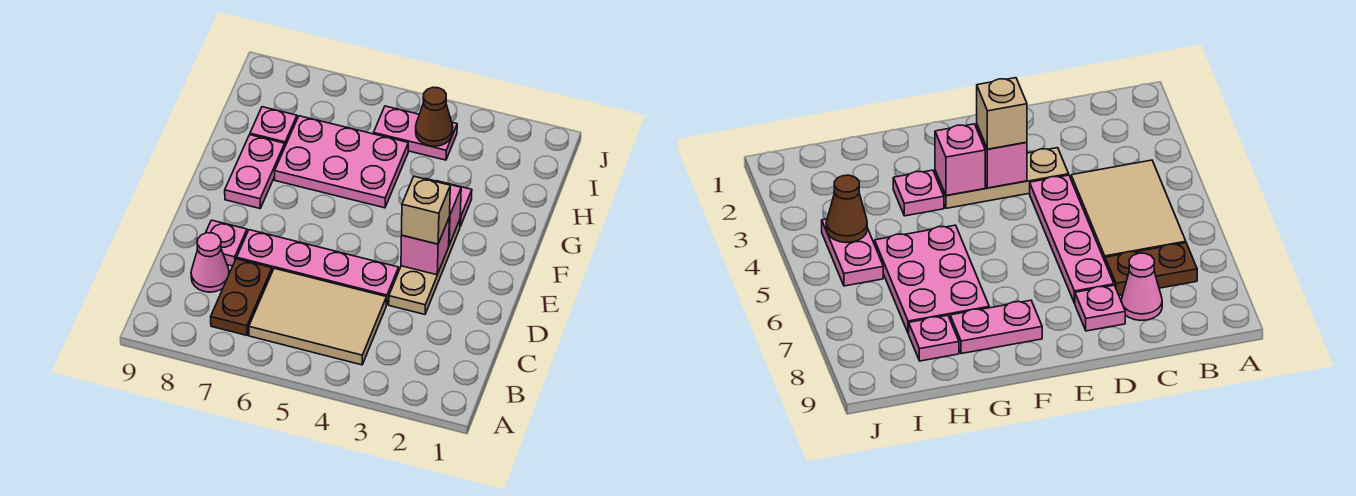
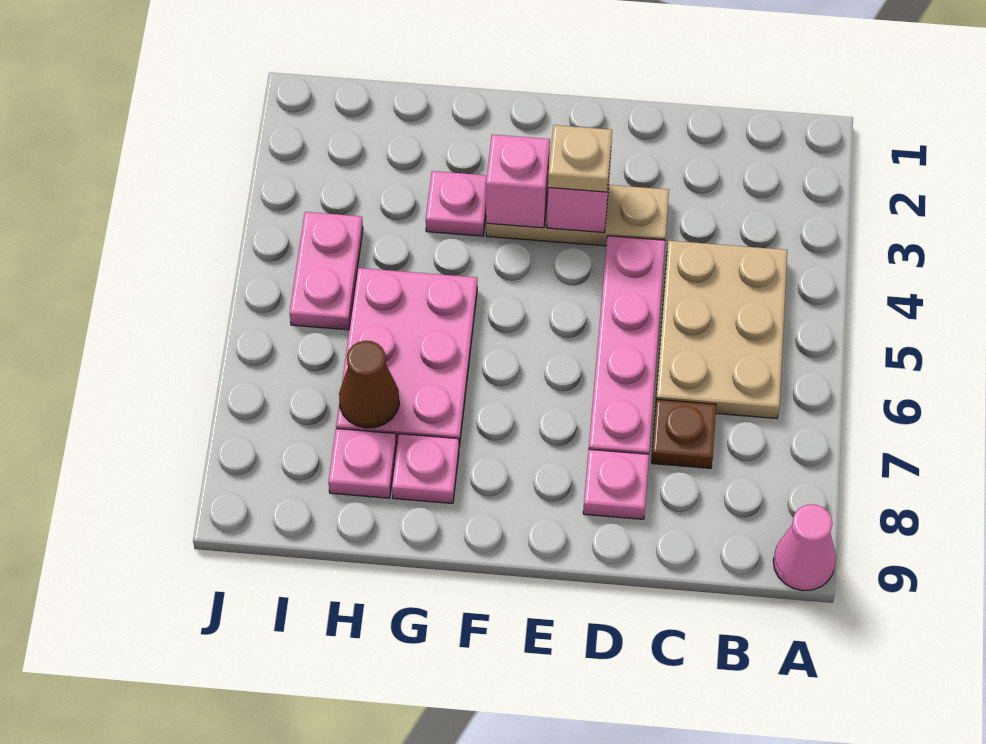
tan 2x3 tile [249,268,386,365] -> tan 2x3 plate [656,241,787,419]
brown 1x2 plate [211,259,272,335] -> brown 1x1 plate [651,399,716,468]
pink 1x1 cone [191,233,229,292] -> pink 1x1 cone moved to [773,504,836,591]
tan 1x1 brick [402,176,450,244] -> tan 1x1 plate [548,125,612,192]
pink 1x2 plate [225,135,285,208] -> pink 1x1 plate [392,434,459,504]
brown 1x1 cone [416,87,453,146] -> brown 1x1 cone moved to [339,341,399,428]

